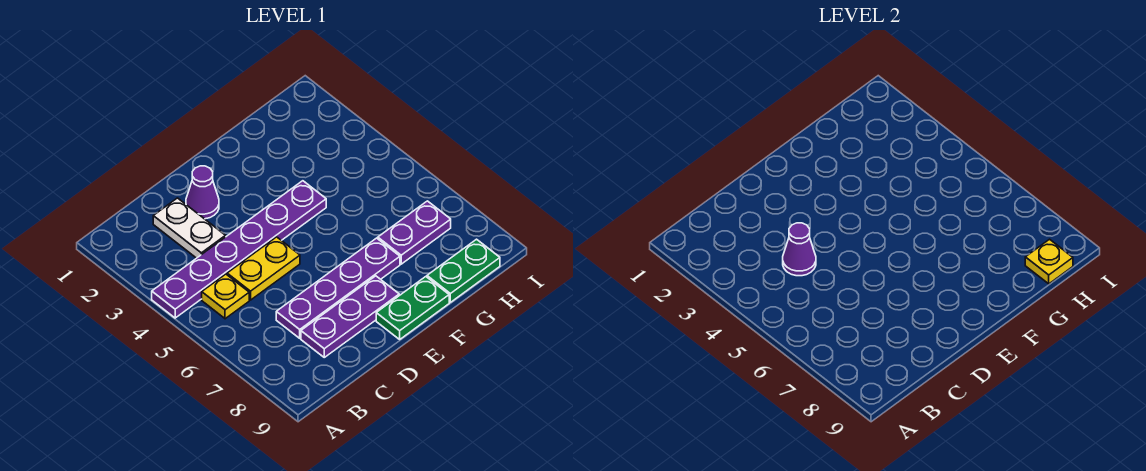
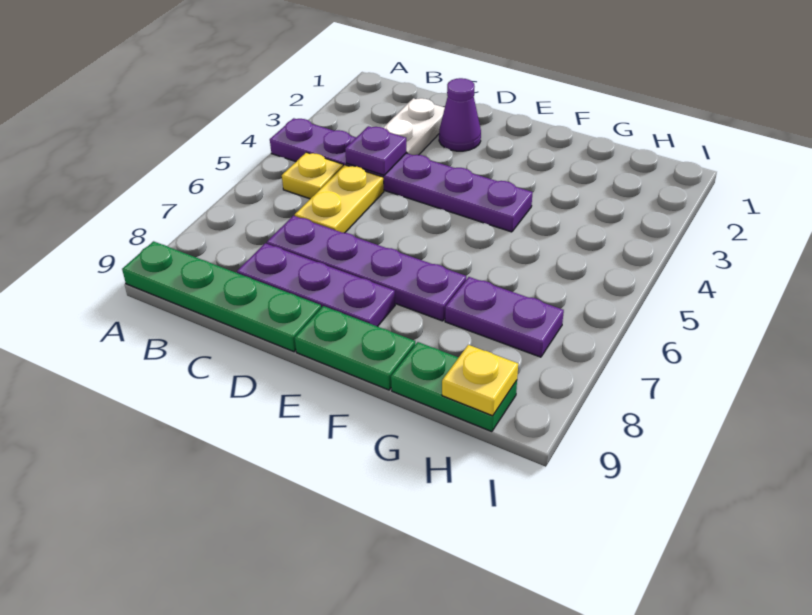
none -> green 1x4 plate [122,241,321,352]
purple 1x1 cone [783,223,816,276] -> purple 1x1 plate [345,126,406,175]
yellow 1x2 plate [227,237,300,300] -> yellow 1x2 plate turned to [295,165,384,233]

